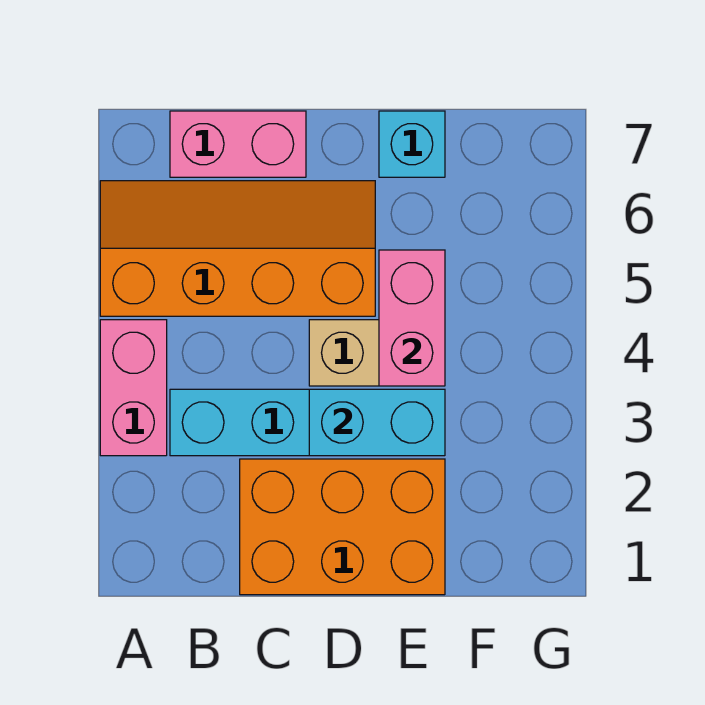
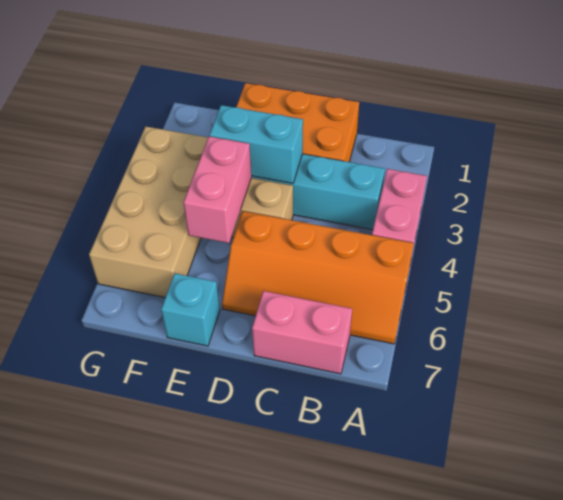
none -> tan 2x4 brick [89,127,208,297]

